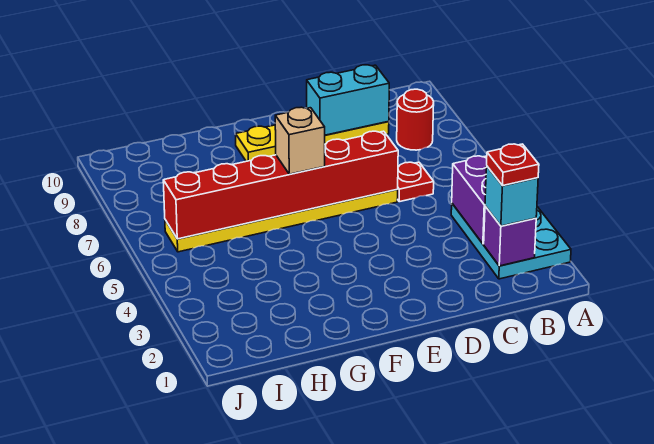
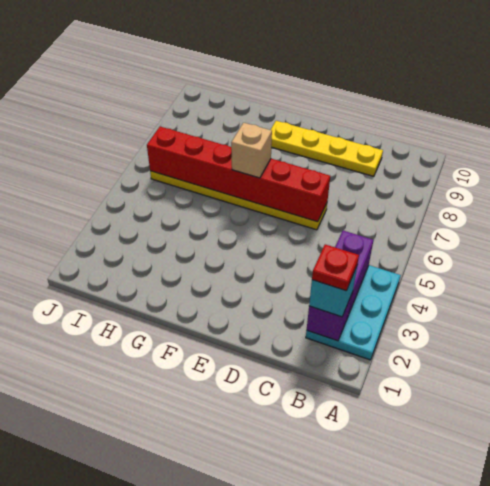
red 1x1 round brick [397,89,434,150] -> none
red 1x1 plate [397,162,434,202] -> none
cyan 1x2 brick [307,65,389,135] -> none

